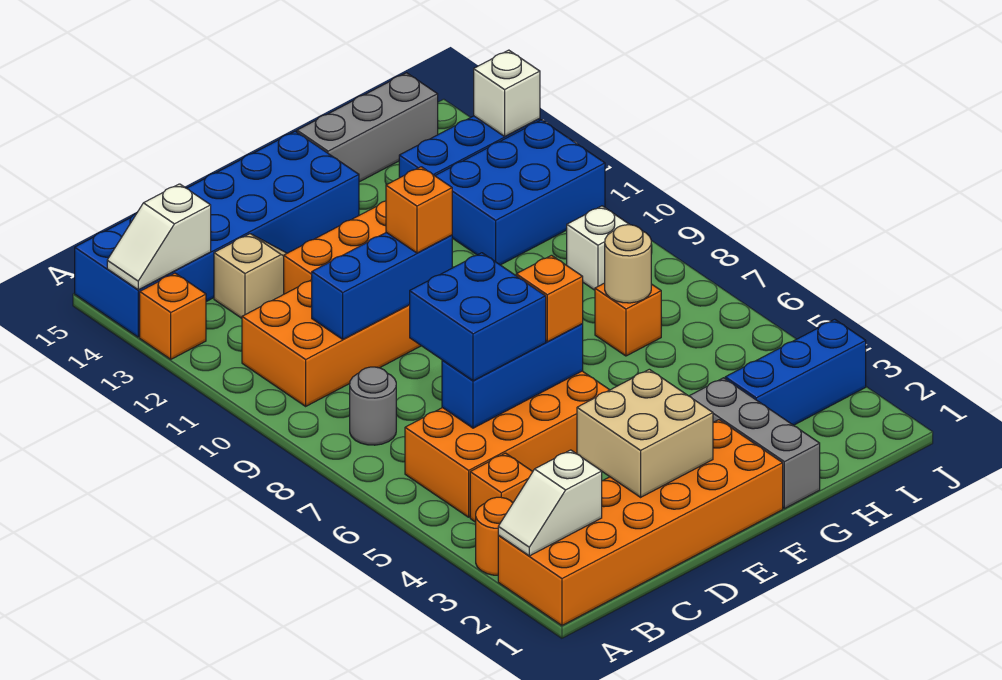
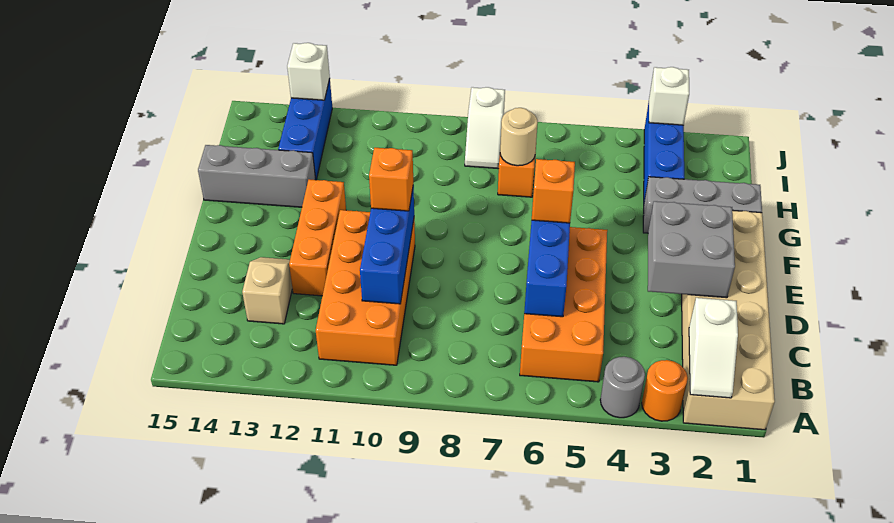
orange 2x6 brick [498,420,783,625] -> tan 2x6 brick [682,210,775,430]
orange 1x1 brick [140,273,206,359] -> none
blue 2x6 brick [75,131,359,337] -> none
white 1x2 slope [107,184,211,290] -> white 1x2 slope moved to [465,87,505,169]
orange 1x1 brick [470,453,533,522] -> none
grey 1x1 round brick [350,367,396,445] -> grey 1x1 round brick moved to [600,357,645,418]
blue 2x2 brick [410,253,546,381] -> none
tan 2x2 brick [577,369,713,497] -> grey 2x2 brick [648,201,735,298]
grey 1x3 brick [297,73,438,182] -> grey 1x3 brick turned to [198,145,316,207]
blue 2x3 brick [435,120,605,265] -> none
white 1x1 brick [567,206,630,290] -> white 1x1 brick moved to [649,67,689,125]

